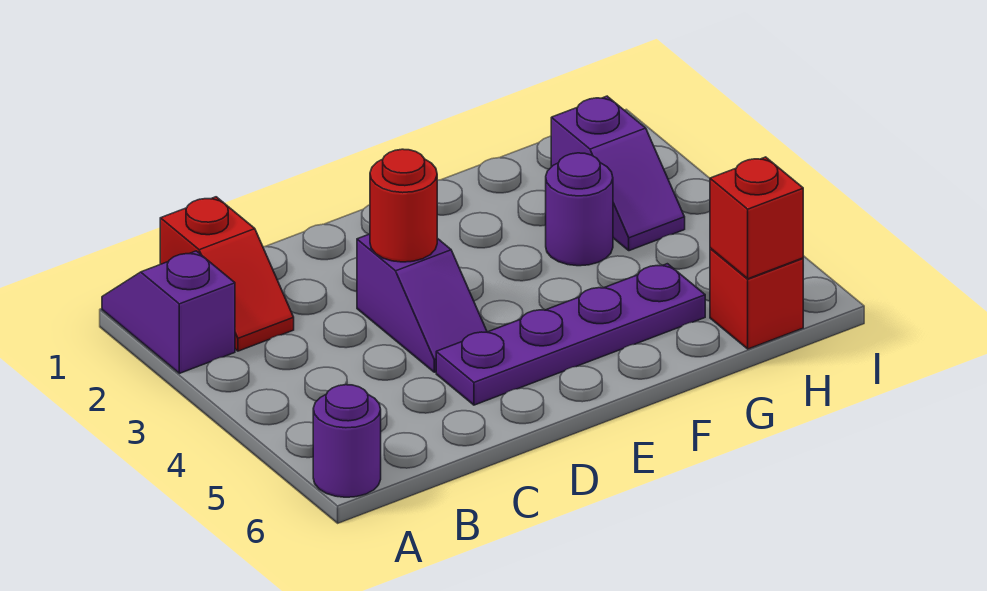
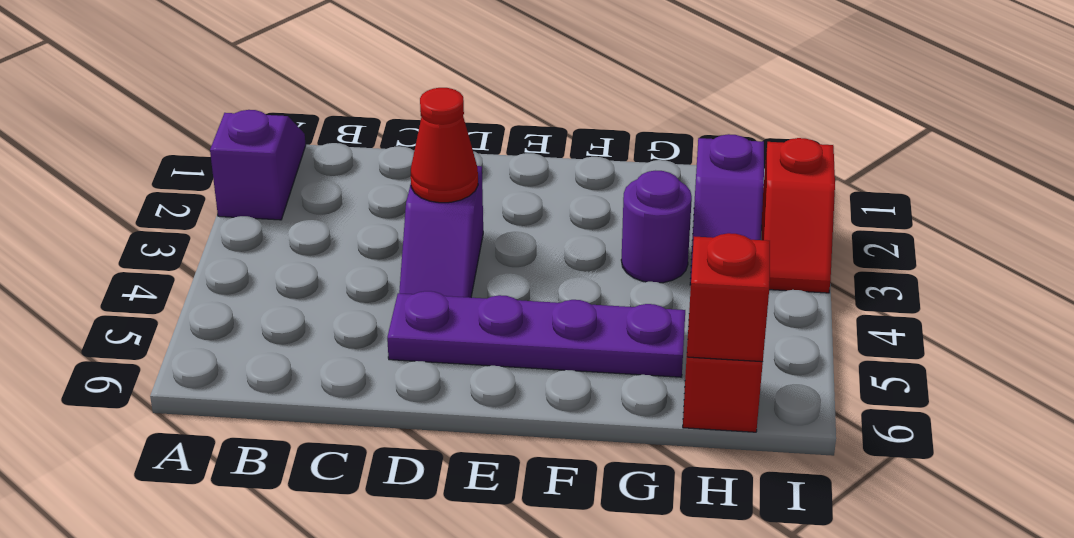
purple 1x1 round brick [313,385,381,497] -> none
red 1x2 slope [160,197,294,351] -> red 1x2 slope moved to [762,138,835,293]
red 1x1 round brick [370,149,437,262] -> red 1x1 cone [411,88,478,203]

